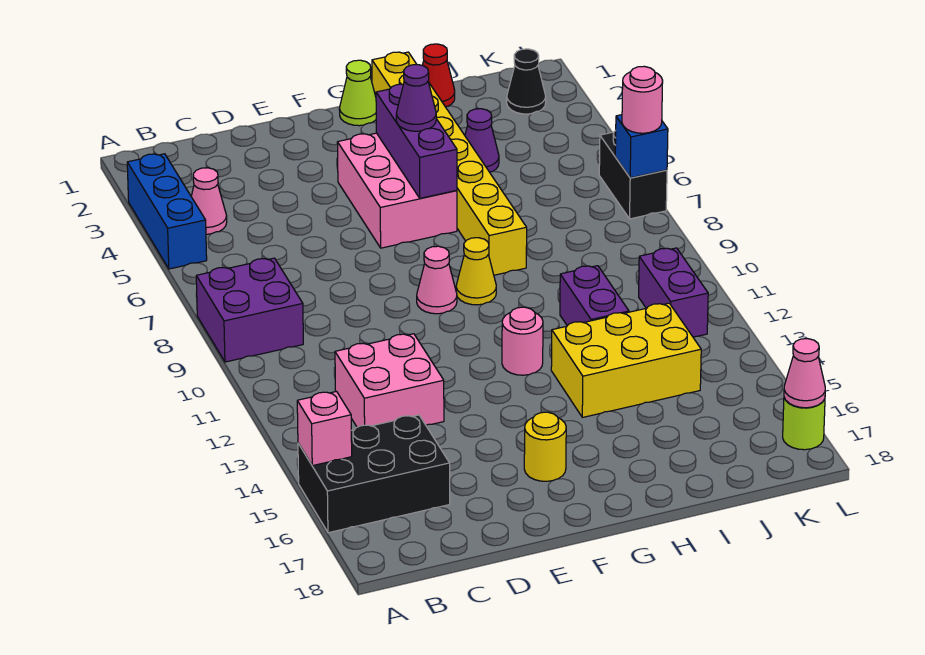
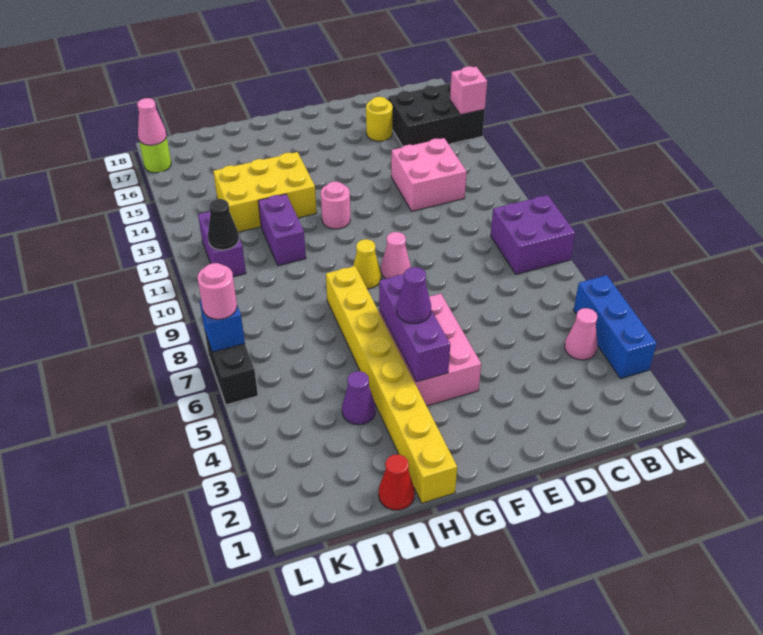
yellow 1x1 round brick [524,412,566,481] -> yellow 1x1 round brick moved to [366,97,393,141]
lime 1x1 cone [339,60,376,126] -> none
black 1x1 cone [507,49,546,114] -> black 1x1 cone moved to [208,199,239,250]

